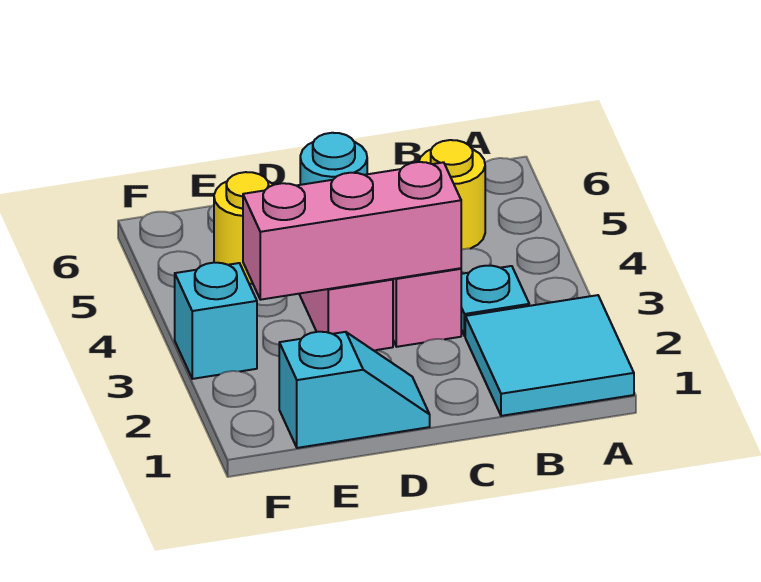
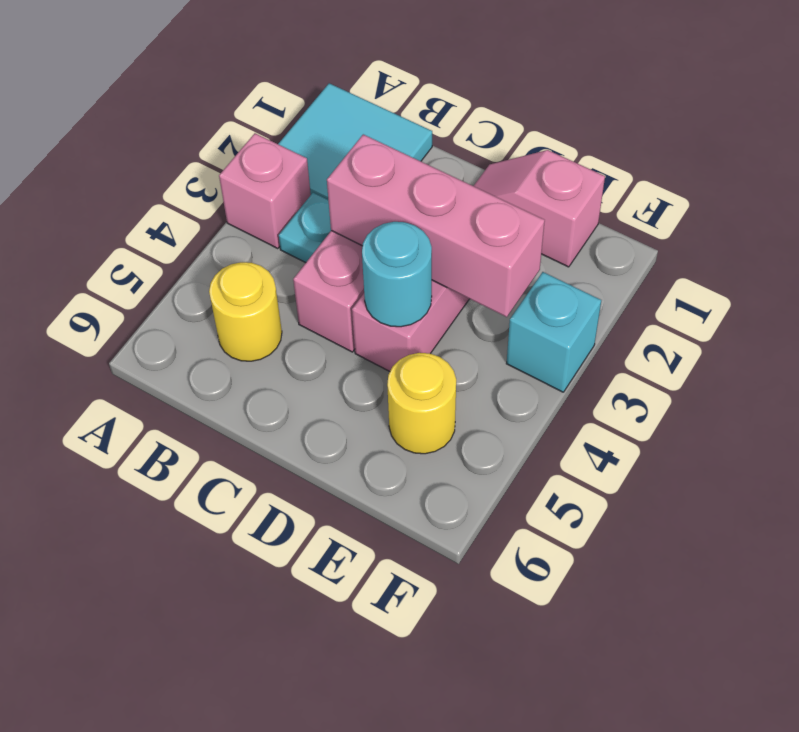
none -> pink 1x1 brick [219,133,311,249]
cyan 1x2 slope [279,332,430,448] -> pink 1x2 slope [474,150,605,267]

